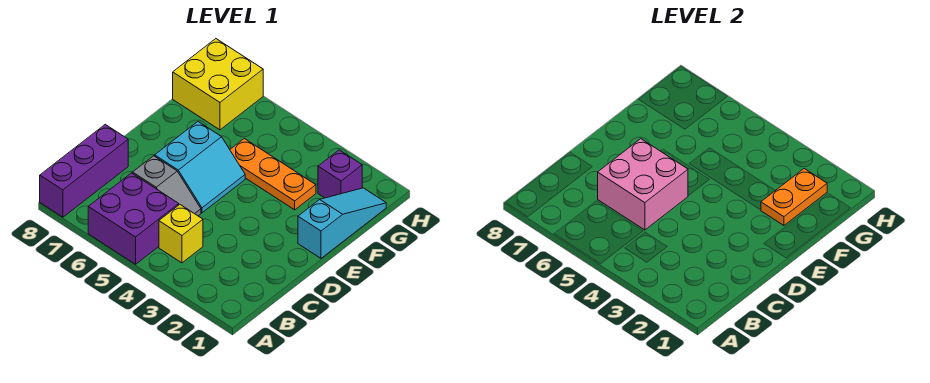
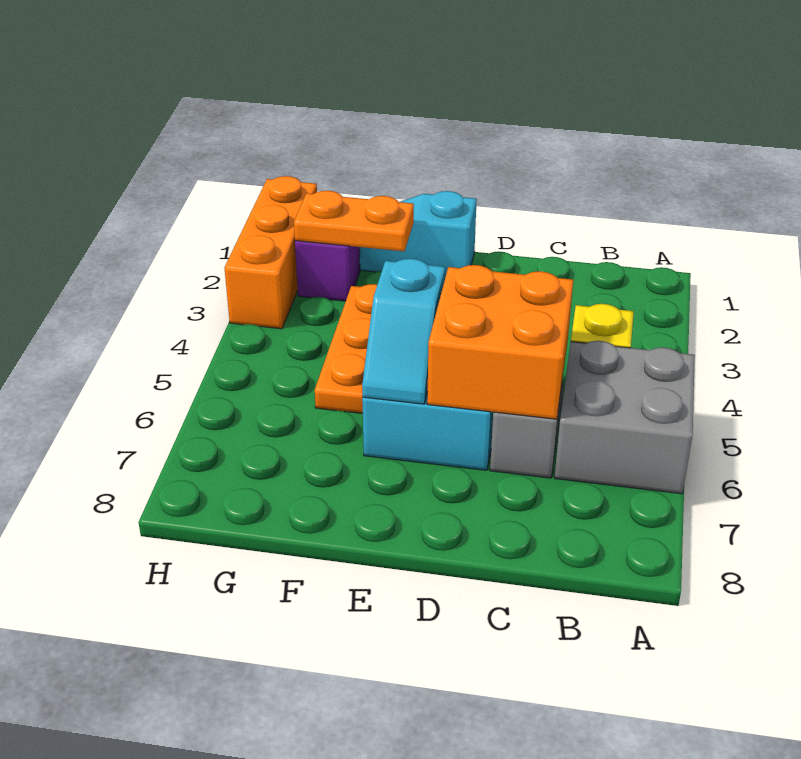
purple 2x2 brick [88,173,179,264] -> grey 2x2 brick [555,341,695,494]
purple 1x3 brick [40,124,128,217] -> none
pink 2x2 brick [598,139,688,230] -> orange 2x2 brick [427,265,573,419]
none -> cyan 1x2 slope [362,259,445,404]
yellow 2x2 brick [173,39,263,130] -> none
none -> orange 1x3 brick [224,176,317,329]

